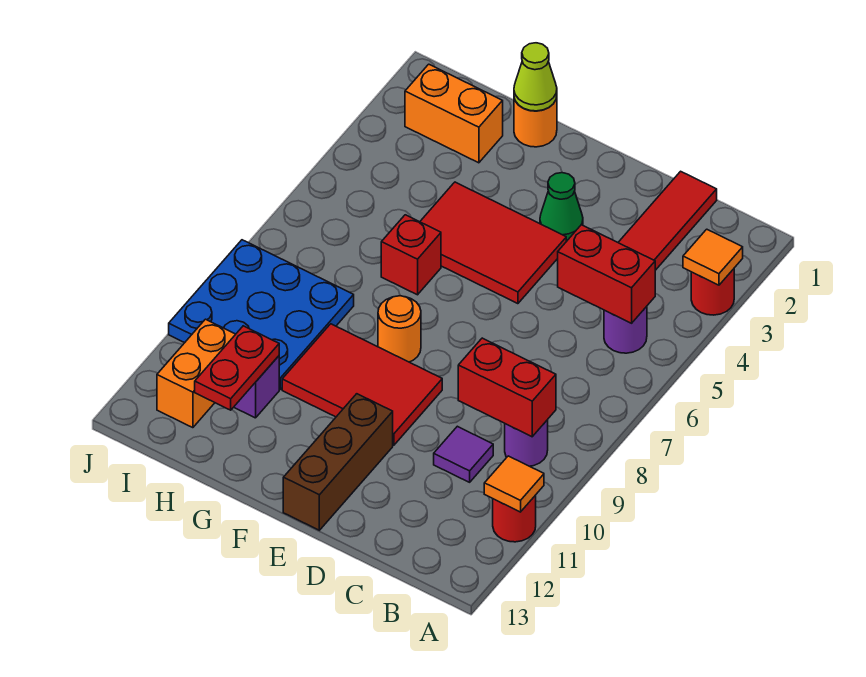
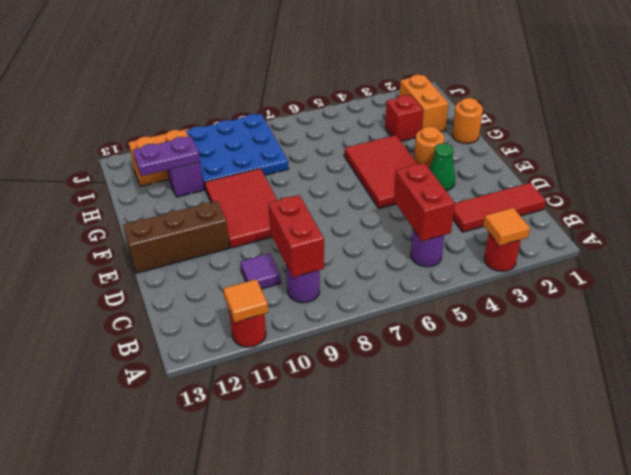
orange 1x1 round brick [378,296,421,362] -> orange 1x1 round brick moved to [414,126,444,168]
lime 1x1 cone [514,43,557,111] -> none
red 1x1 brick [381,215,441,295] -> red 1x1 brick moved to [385,95,423,142]
red 1x2 plate [195,326,279,410] -> purple 1x2 plate [133,136,200,176]

